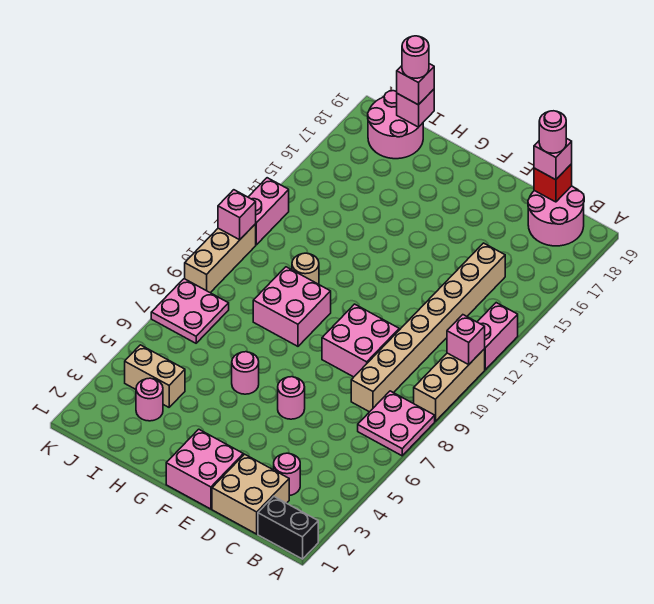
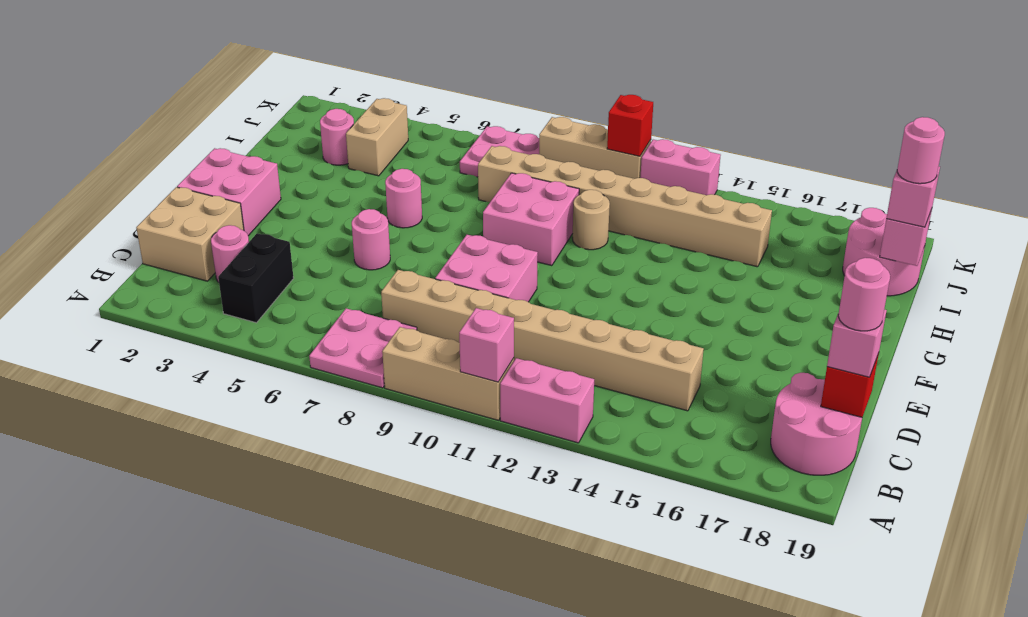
black 1x2 brick [258,497,318,559] -> black 1x2 brick moved to [218,233,294,323]
none -> tan 1x8 brick [478,146,772,267]
pink 1x1 brick [218,190,256,240] -> red 1x1 brick [607,95,653,156]

